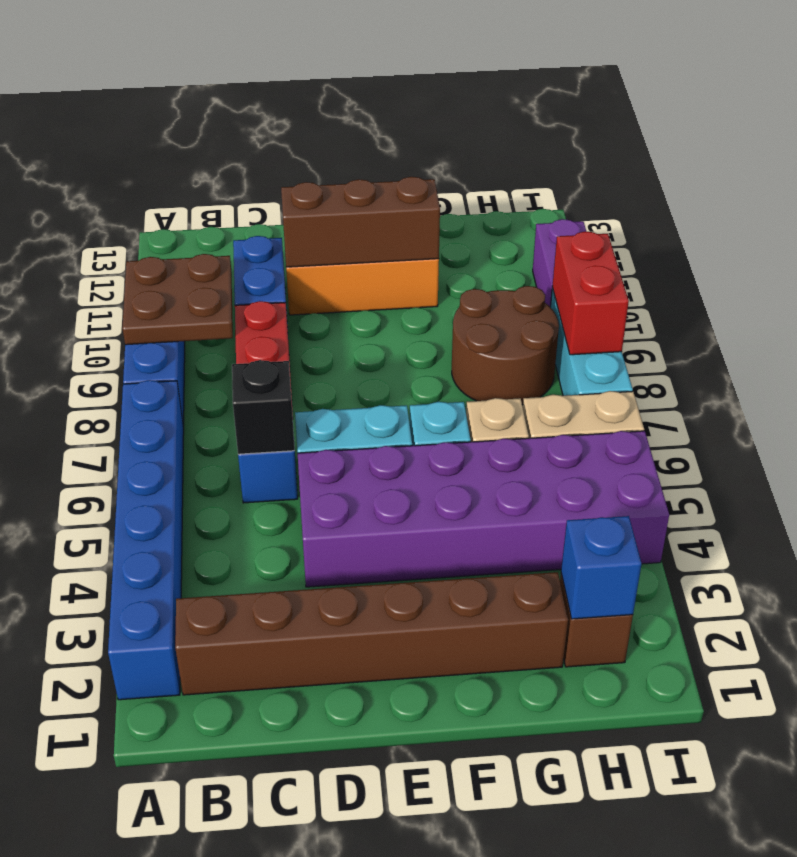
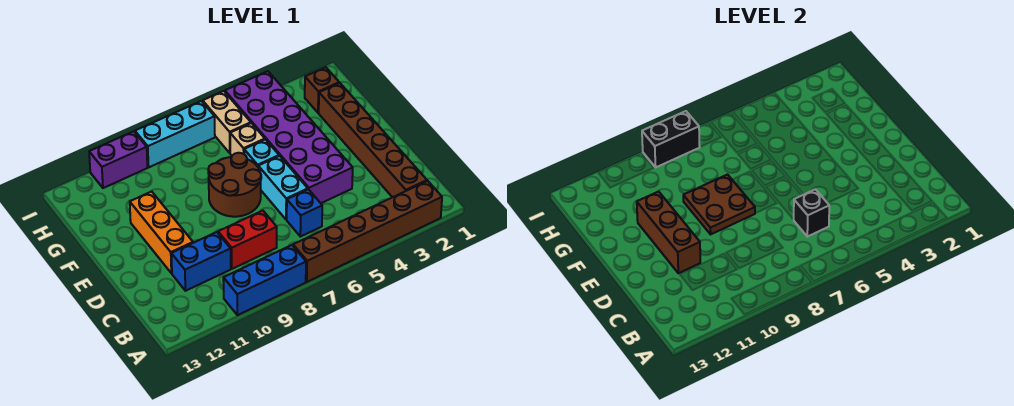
blue 1x6 brick [108,380,184,700] -> brown 1x6 brick [293,181,442,282]
brown 2x2 plate [122,254,233,345] -> brown 2x2 plate moved to [683,175,755,234]
brown 2x2 round brick [452,286,559,405] -> brown 2x2 round brick moved to [208,153,261,217]
blue 1x1 brick [561,516,642,619] -> none
red 1x2 brick [552,231,629,355] -> black 1x2 brick [642,111,700,167]

